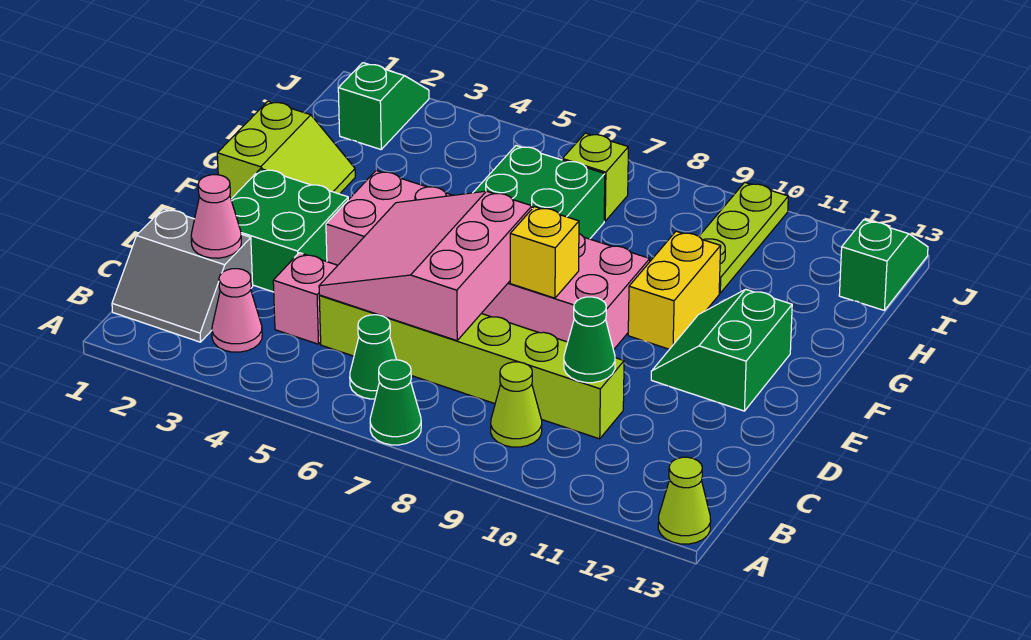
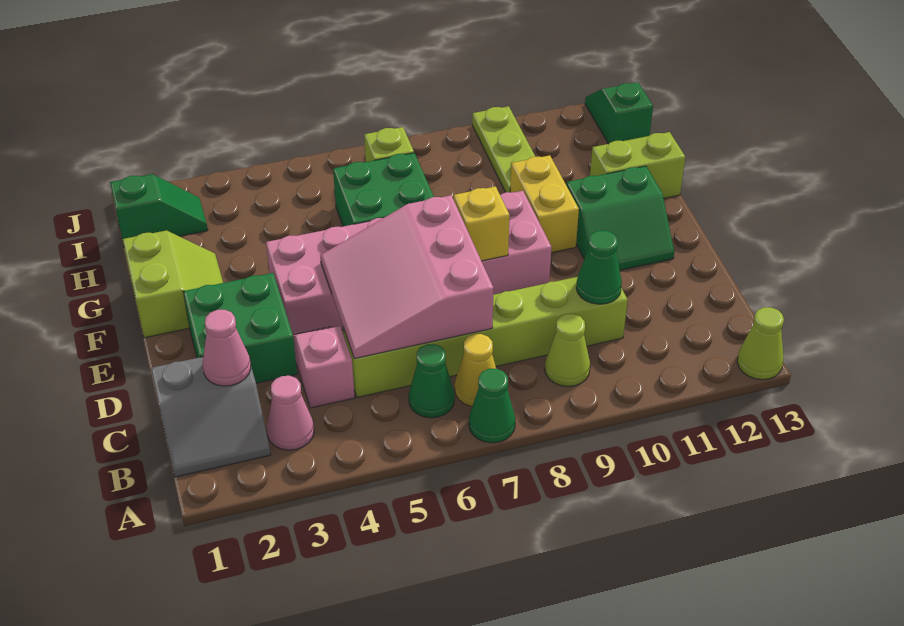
none -> yellow 1x1 cone [455,334,496,406]
green 2x2 slope [651,289,792,411] -> green 2x2 slope turned to [566,166,674,270]
none -> lime 1x2 brick [590,132,685,199]
green 1x2 slope [338,63,429,149] -> green 1x2 slope turned to [110,174,208,245]

